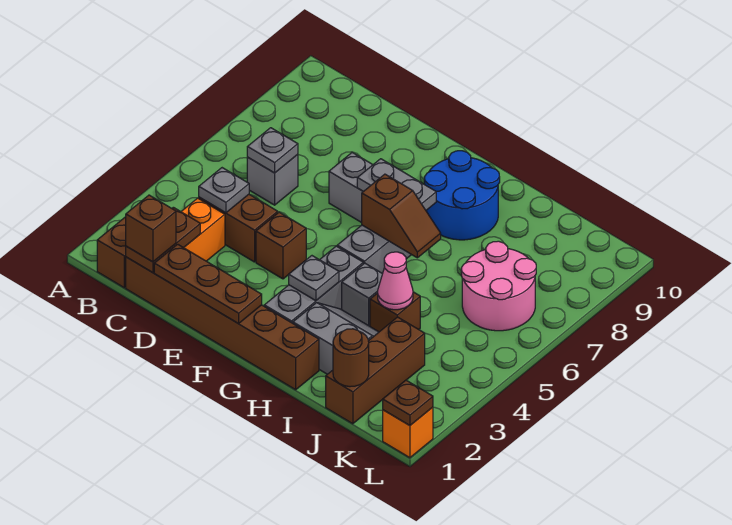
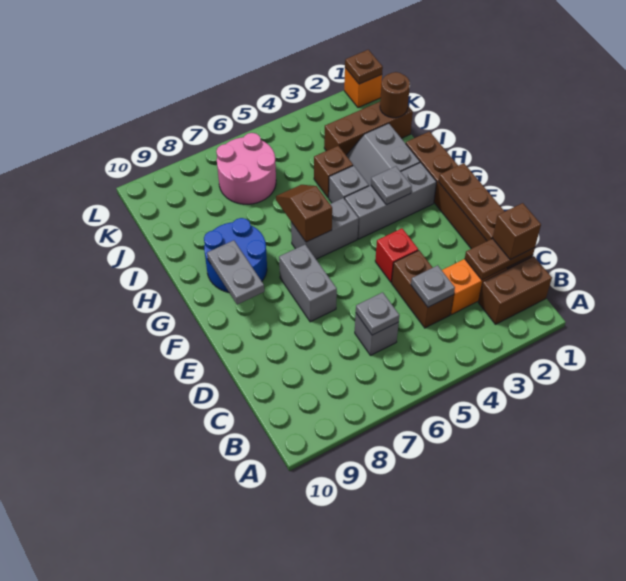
brown 1x1 brick [256,212,306,279] -> red 1x1 brick [375,228,418,282]
grey 1x2 plate [357,159,436,210] -> grey 1x2 plate moved to [207,240,264,305]
pink 1x1 cone [378,252,413,310] -> none

